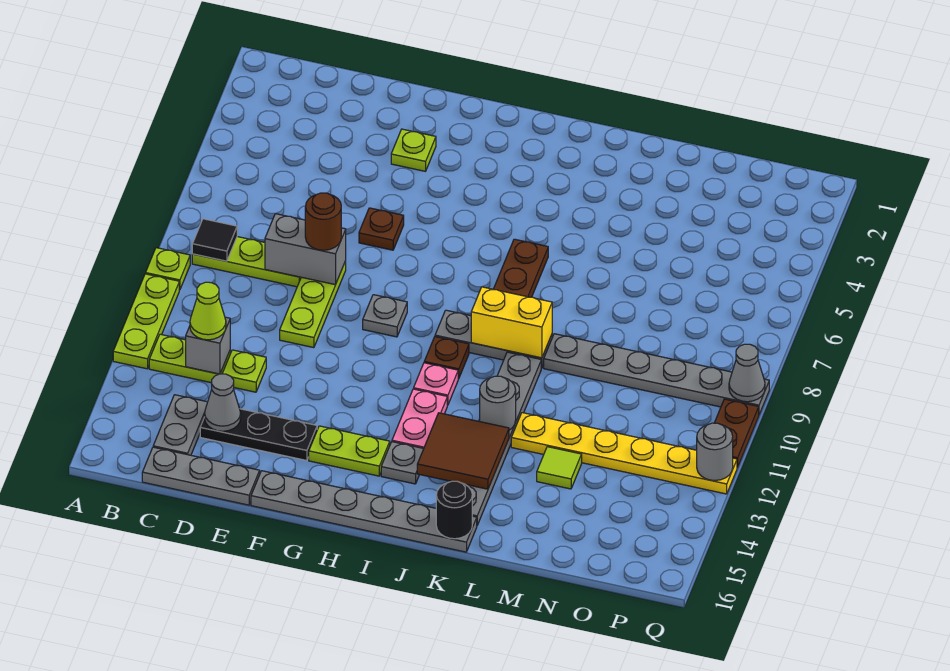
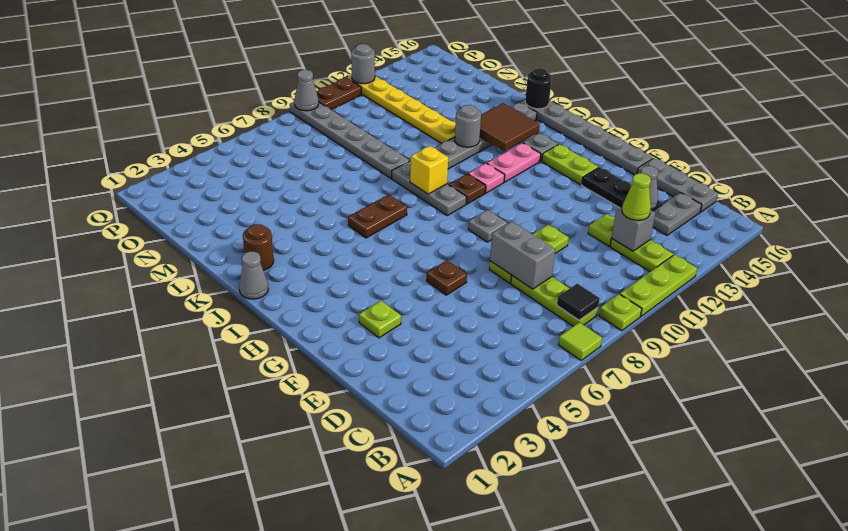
brown 1x1 round brick [305,193,341,250] -> brown 1x1 round brick moved to [243,224,274,270]
none -> grey 1x1 cone [239,251,268,299]
yellow 1x2 brick [471,287,552,358] -> yellow 1x1 brick [410,146,448,194]
lime 1x1 tile [537,447,582,489] -> lime 1x1 tile moved to [558,322,602,360]

